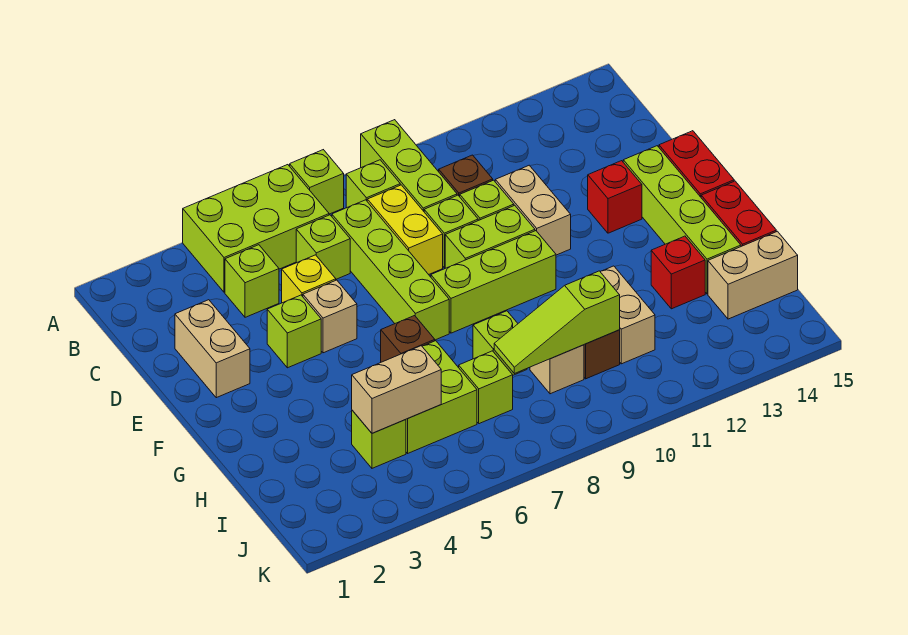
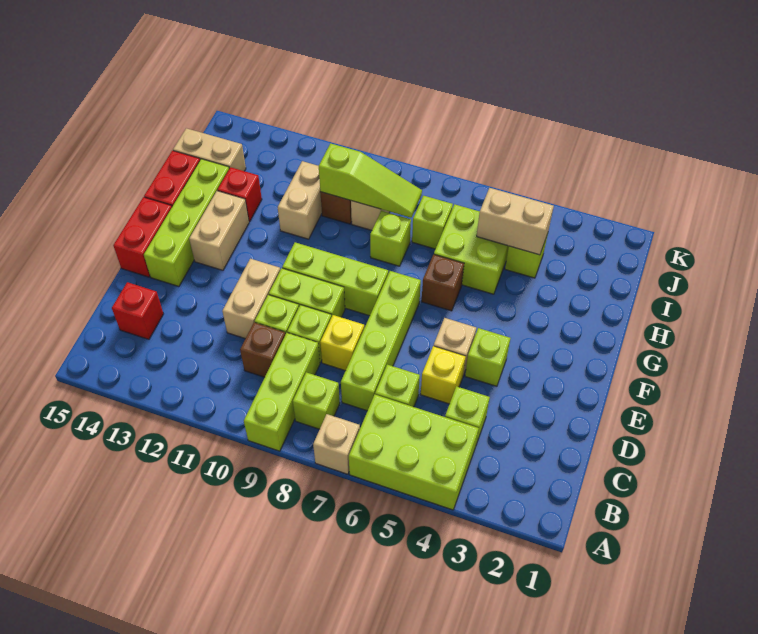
lime 1x1 brick [290,150,344,214] -> tan 1x1 brick [313,414,360,474]
yellow 1x2 brick [367,185,443,275] -> yellow 1x1 brick [320,315,364,371]
tan 1x2 brick [175,300,250,398] -> tan 1x2 brick moved to [189,191,249,270]
red 1x1 brick [588,161,642,233] -> red 1x1 brick moved to [112,282,163,339]

